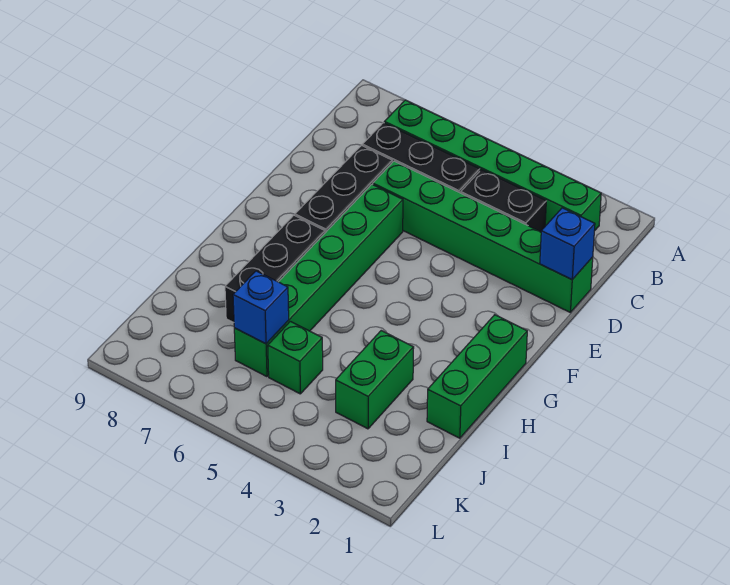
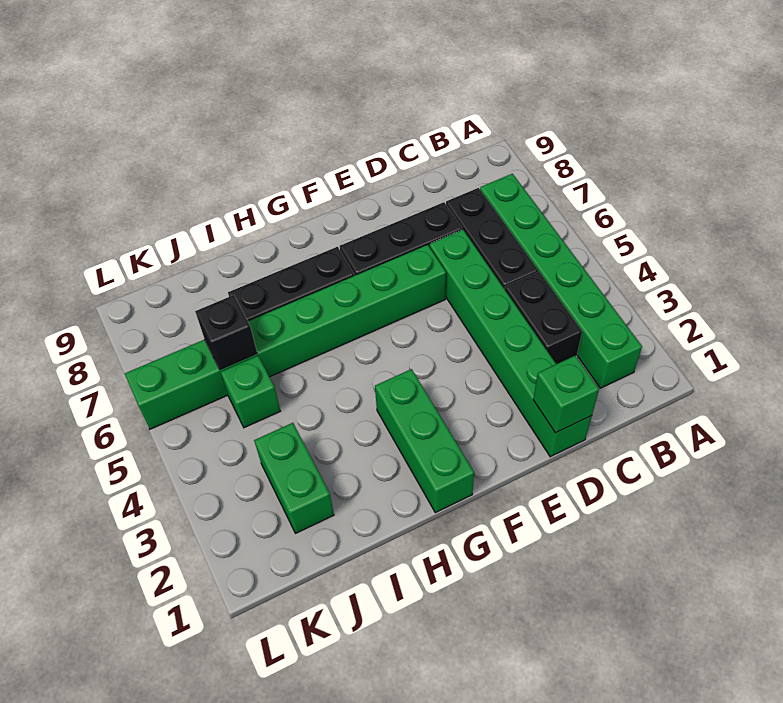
blue 1x1 brick [540,208,595,280] -> green 1x1 brick [533,355,599,433]
green 1x6 brick [234,184,403,377] -> green 1x8 brick [125,245,446,429]
green 1x3 brick [427,315,527,438] -> green 1x3 brick turned to [375,369,474,513]
green 1x2 brick [336,331,414,429] -> green 1x2 brick turned to [254,423,334,533]
blue 1x1 brick [233,271,289,344] -> black 1x1 brick [195,295,257,370]

